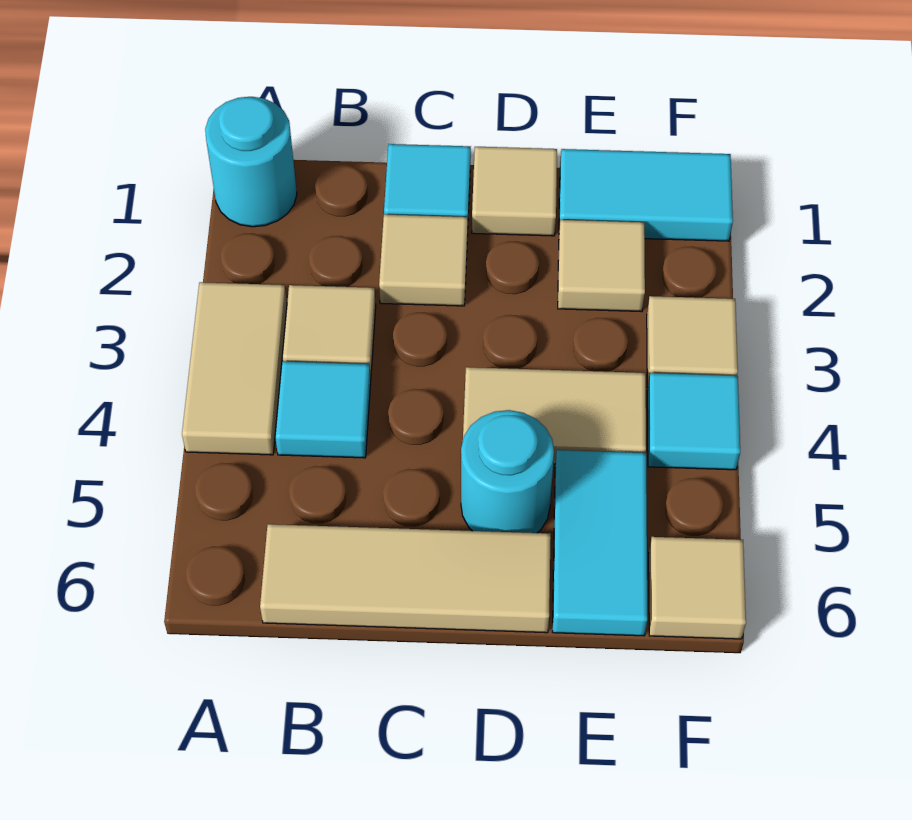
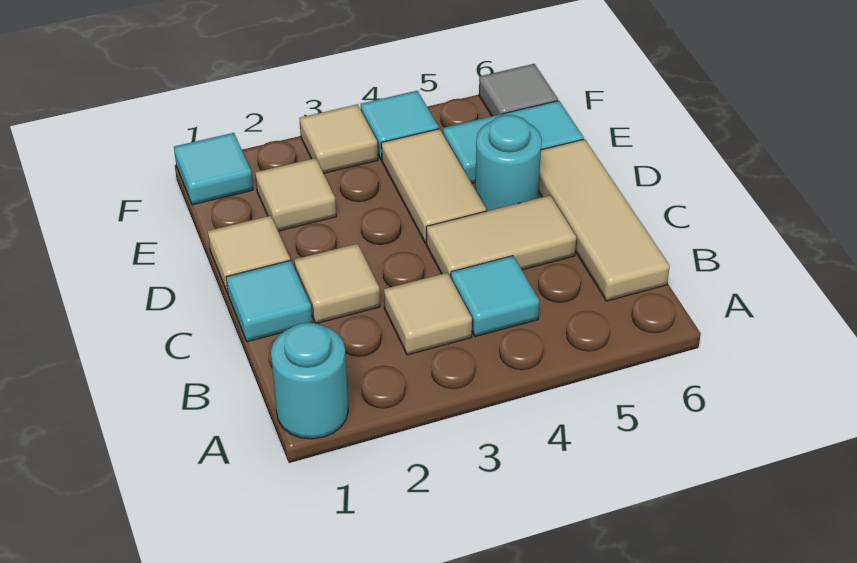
tan 1x2 tile [182,282,287,455] -> tan 1x2 tile moved to [426,195,576,278]
cyan 1x2 tile [559,149,733,241] -> cyan 1x1 tile [174,133,253,205]
tan 1x1 tile [649,537,746,639] -> grey 1x1 tile [479,64,558,116]

